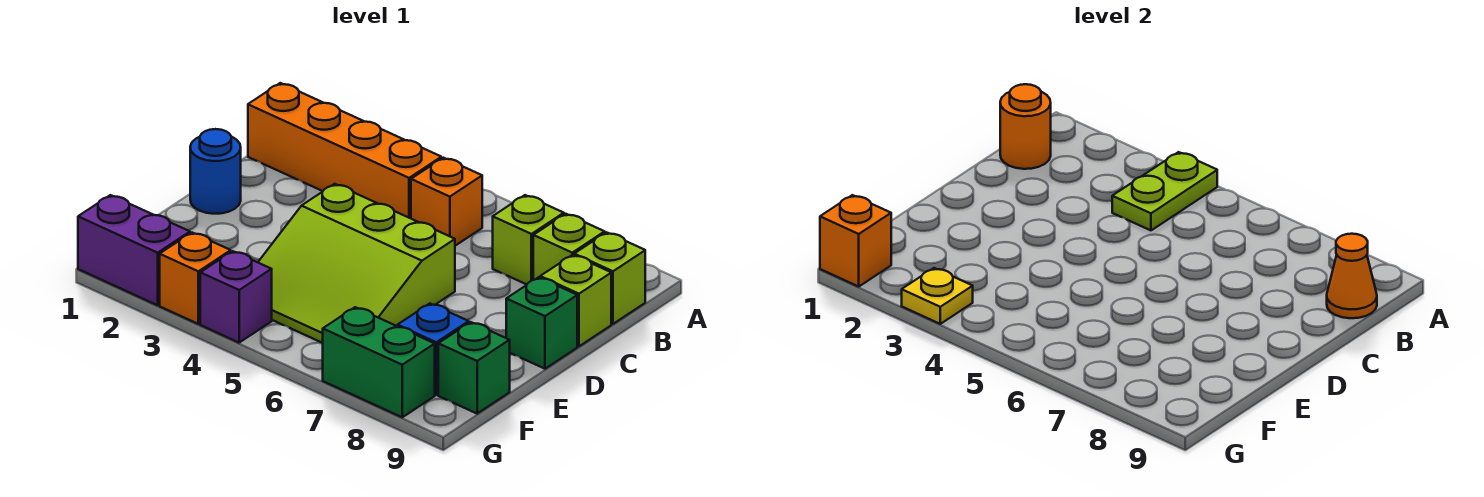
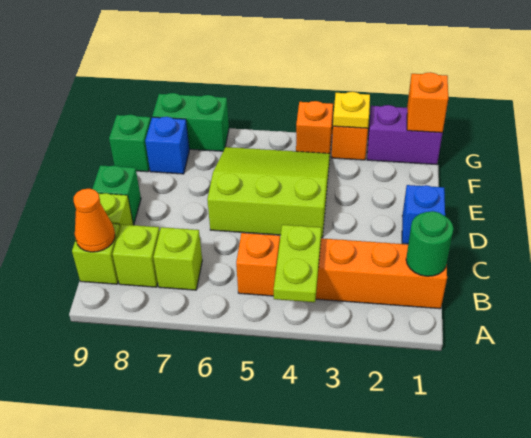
orange 1x1 round brick [1000,84,1051,169] -> green 1x1 round brick [406,211,454,276]
blue 1x1 round brick [190,129,241,214] -> blue 1x1 brick [402,185,445,244]
purple 1x1 brick [200,251,272,343] -> orange 1x1 brick [296,101,333,153]

